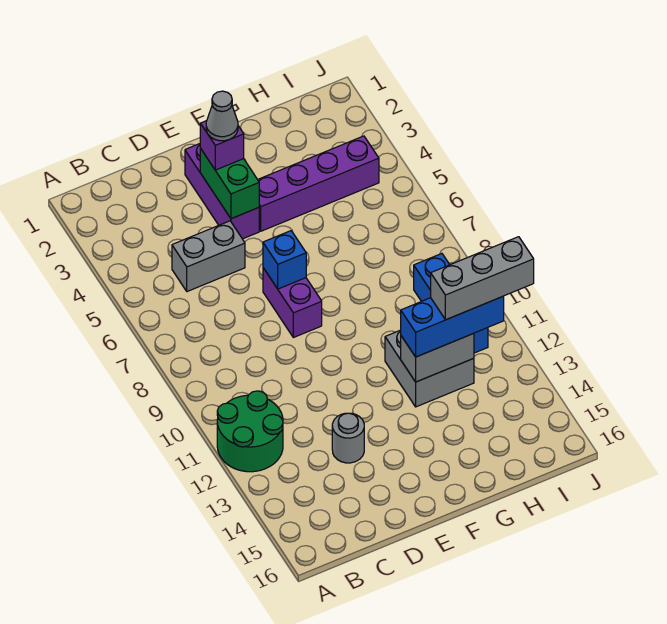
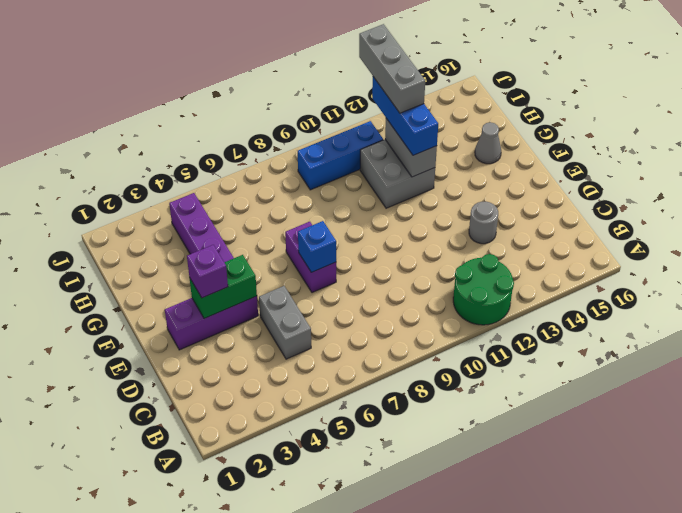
grey 1x1 cone [206,91,238,141] -> grey 1x1 cone moved to [475,122,501,164]
purple 1x2 brick [263,268,322,338] -> purple 1x2 brick turned to [285,222,336,293]

